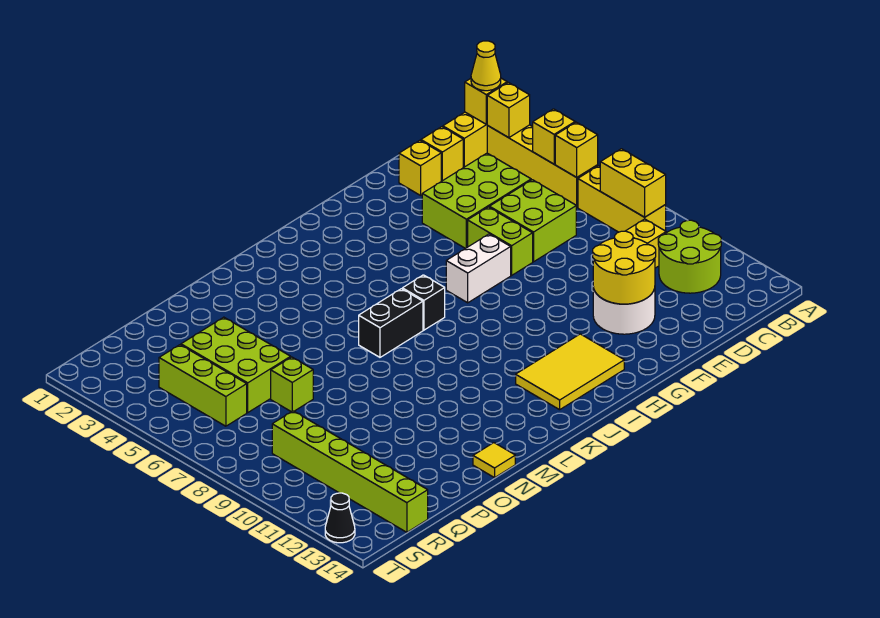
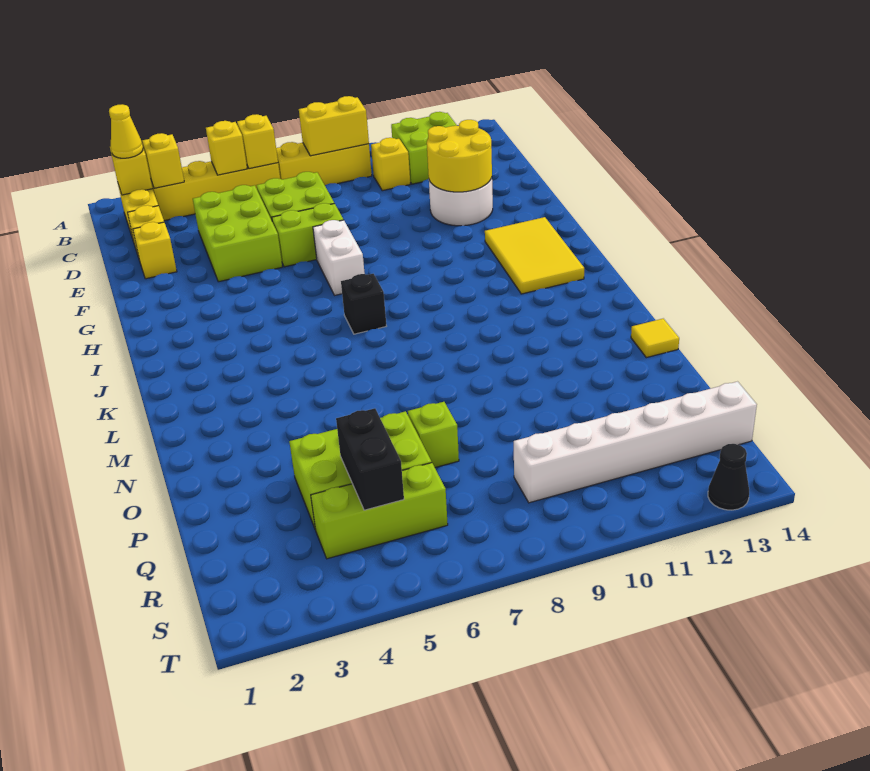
lime 2x2 round brick [658,220,721,293] -> lime 2x2 brick [391,112,457,184]
black 1x2 brick [359,289,423,357] -> black 1x2 brick moved to [336,408,404,510]
lime 1x6 brick [272,411,428,532] -> white 1x6 brick [514,382,757,503]

